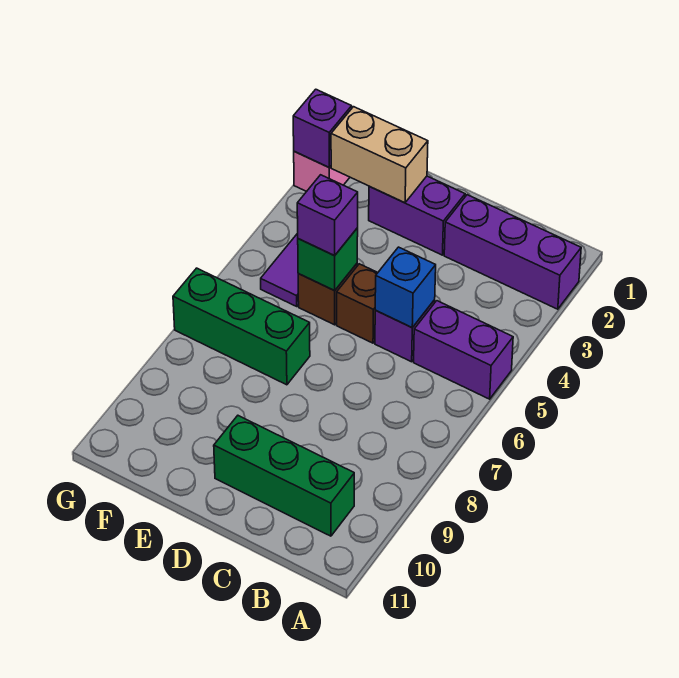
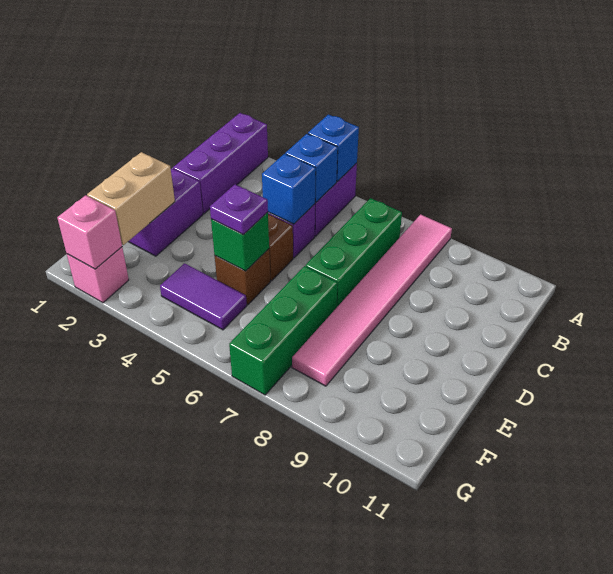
none -> blue 1x1 brick [308,115,359,181]
none -> pink 1x6 tile [292,215,452,386]
none -> blue 1x1 brick [285,134,338,202]
green 1x3 brick [214,416,354,536] -> green 1x3 brick moved to [306,198,402,307]
purple 1x1 brick [297,175,358,256] -> purple 1x1 plate [210,184,268,235]
purple 1x1 brick [293,89,352,167] -> pink 1x1 brick [57,195,122,269]

